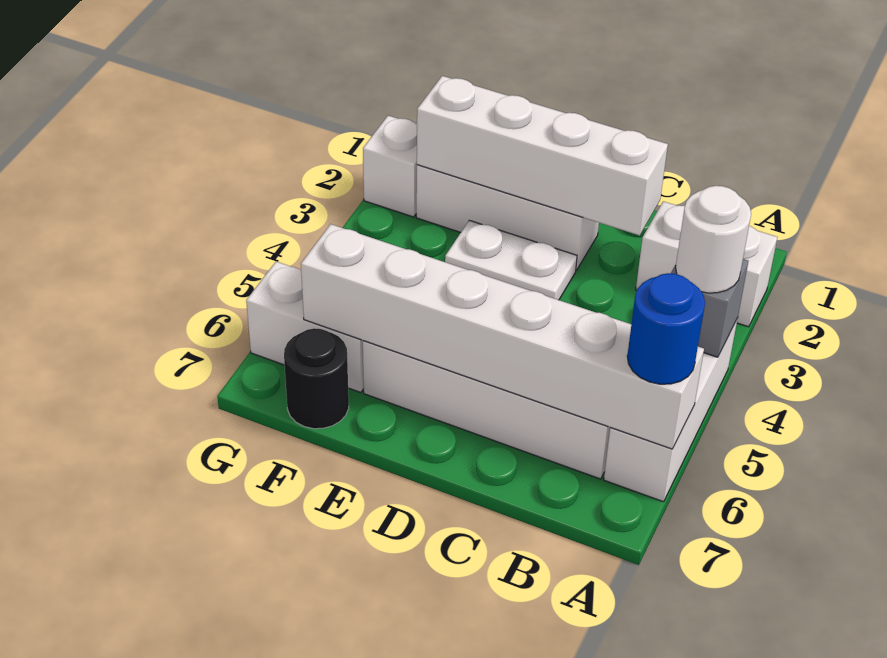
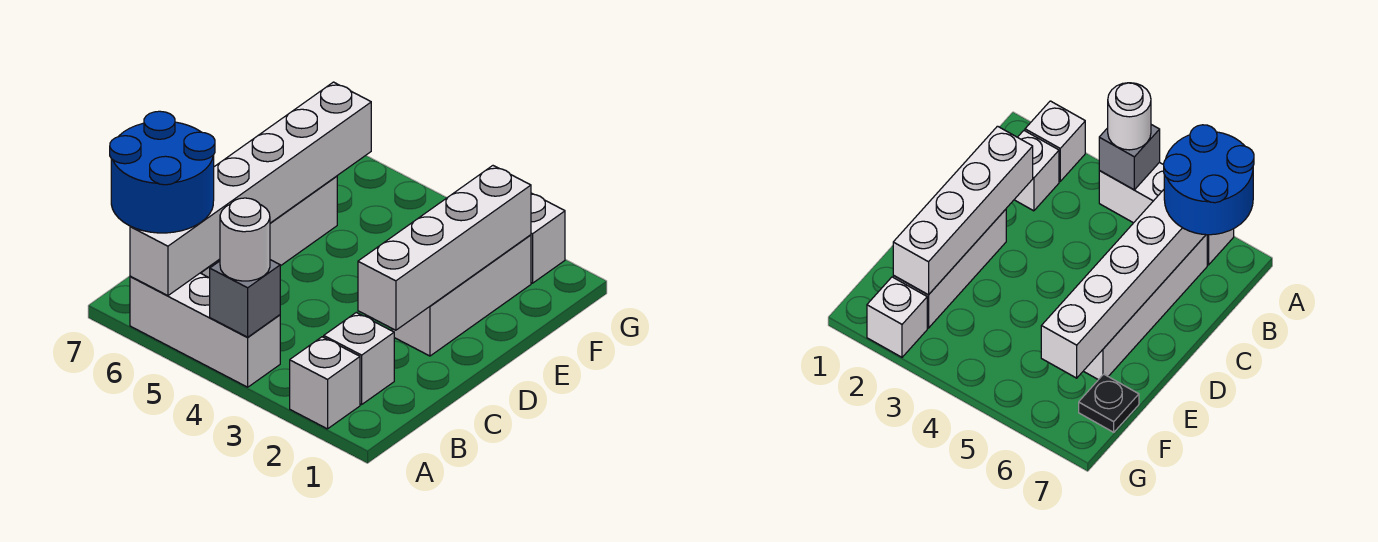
blue 1x1 round brick [627,273,705,384] -> blue 2x2 round brick [110,111,215,233]
white 1x2 plate [445,220,577,300] -> none
white 1x2 brick [246,262,364,393] -> none
black 1x1 round brick [284,328,349,429] -> black 1x1 plate [1079,374,1139,432]

